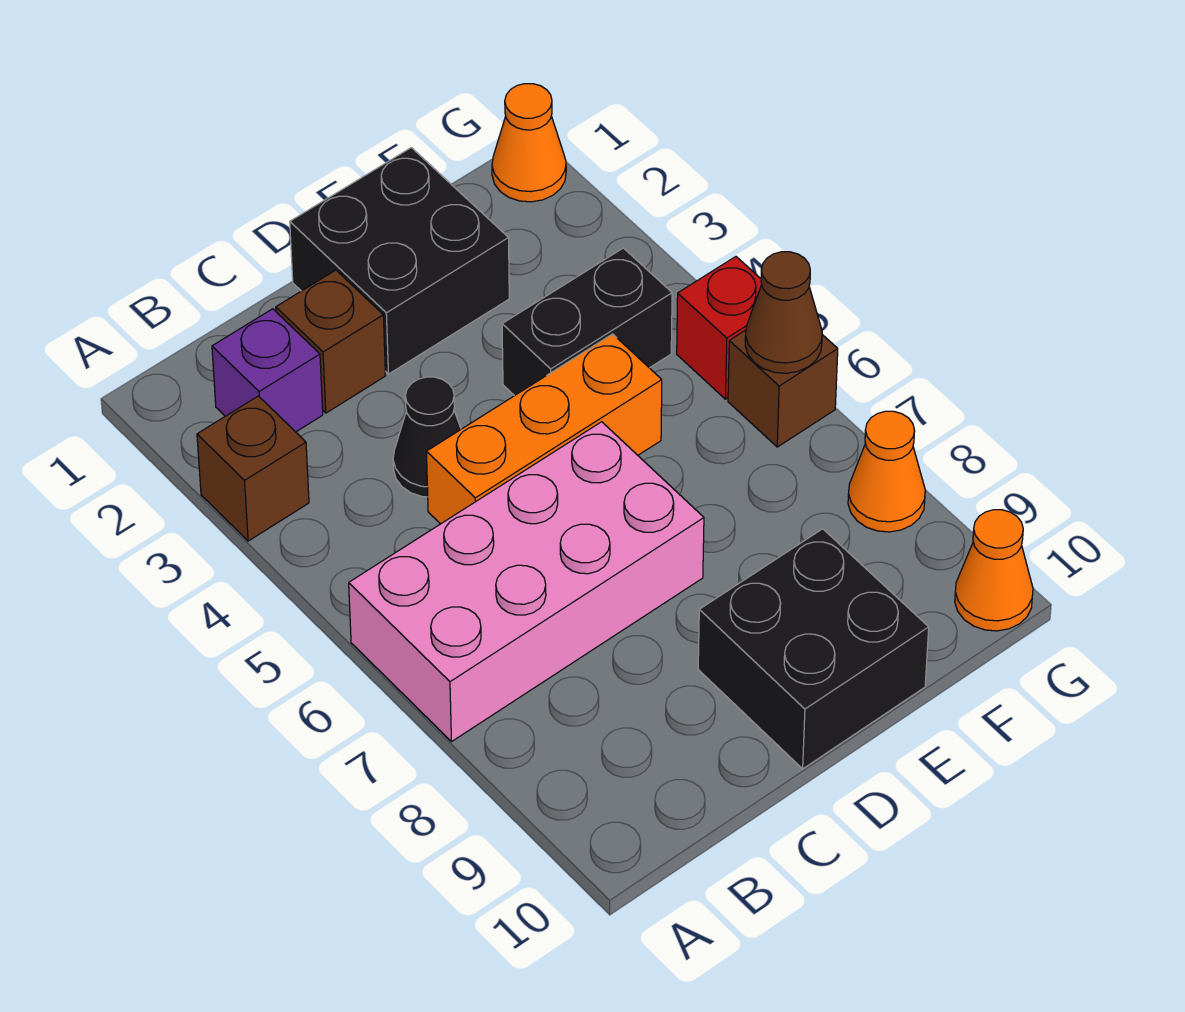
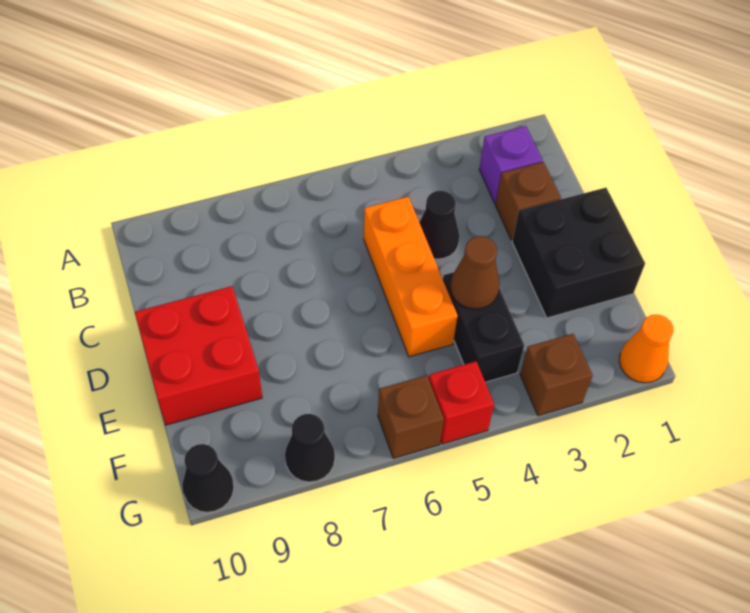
brown 1x1 brick [197,396,309,541] -> brown 1x1 brick moved to [520,334,593,416]
pink 2x4 brick [349,422,704,742] -> none
black 2x2 brick [698,529,929,769] -> red 2x2 brick [135,286,262,425]
brown 1x1 cone [745,252,822,373] -> brown 1x1 cone moved to [450,236,500,309]
orange 1x1 cone [848,411,925,532] -> black 1x1 cone [285,414,335,482]
orange 1x1 cone [955,510,1033,631] -> black 1x1 cone [182,444,234,512]

